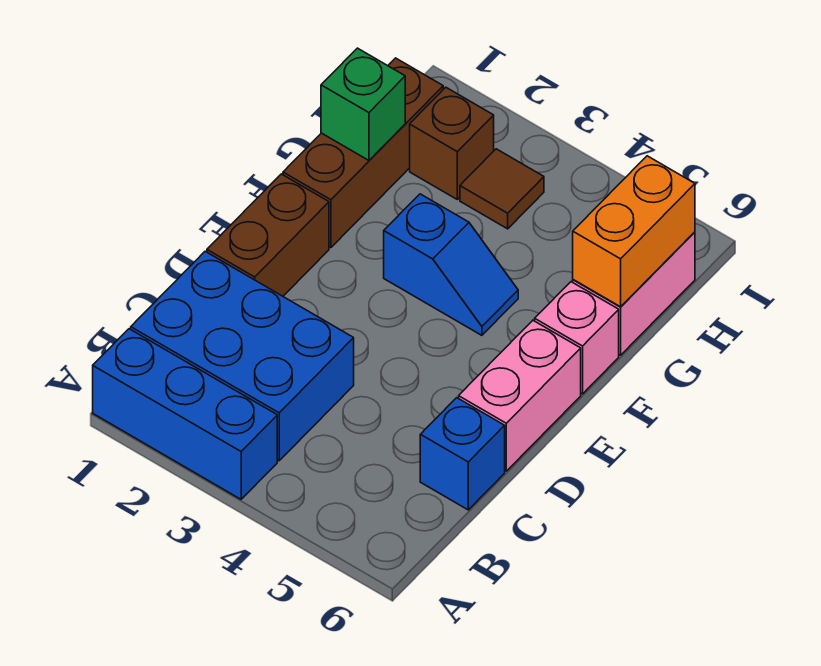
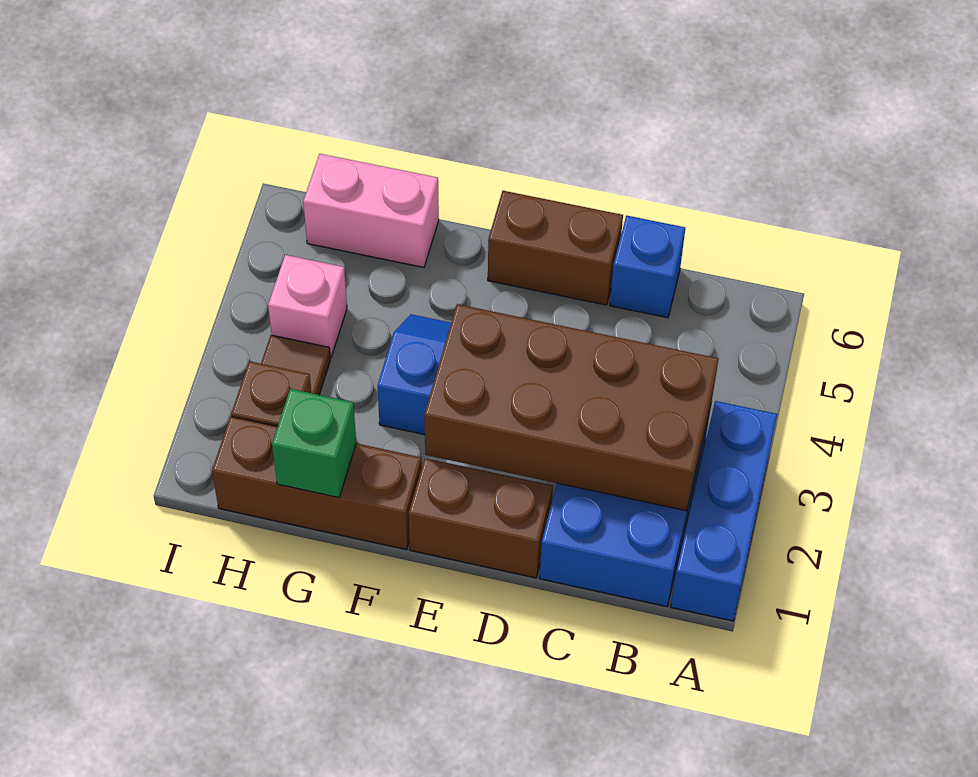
none -> brown 2x4 brick [424,304,718,511]
pink 1x2 brick [459,320,581,471] -> brown 1x2 brick [488,191,623,305]
pink 1x1 brick [535,282,619,394] -> pink 1x1 brick moved to [268,255,347,358]
orange 1x2 brick [573,156,695,307] -> none

